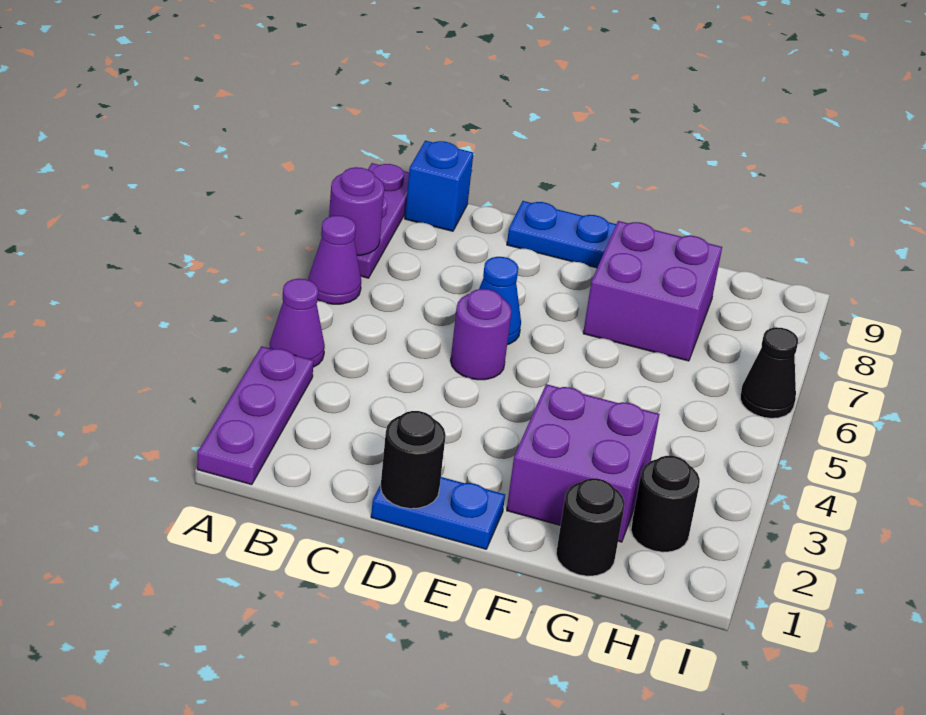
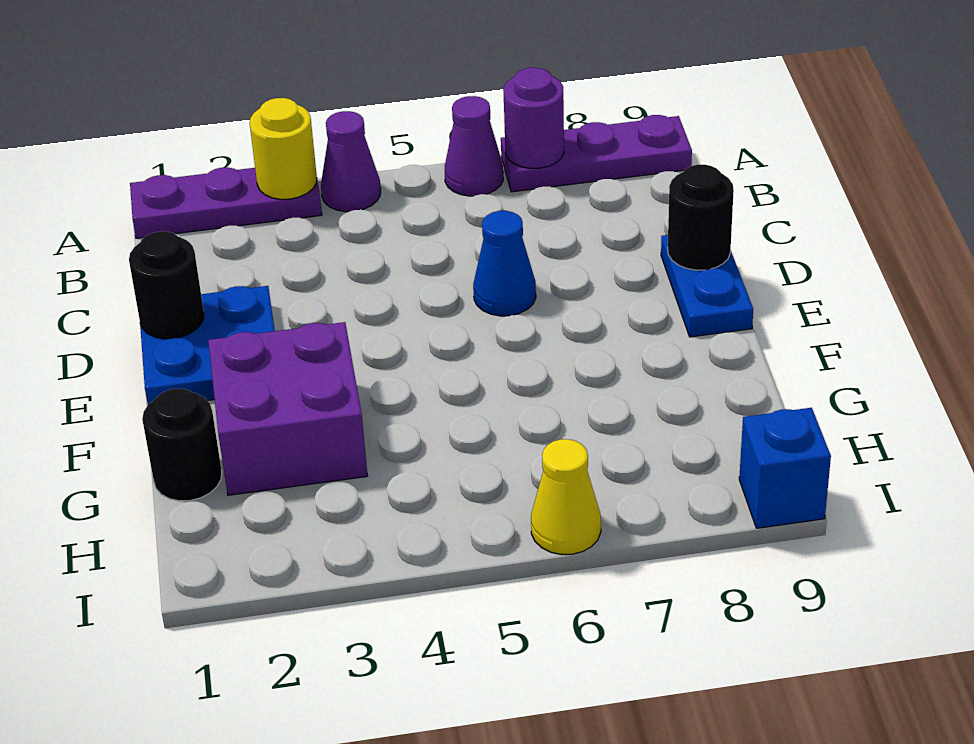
none -> yellow 1x1 round brick [250,98,317,199]
blue 1x1 brick [405,141,473,231] -> blue 1x1 brick moved to [739,408,831,528]
blue 1x2 plate [371,477,505,549] -> blue 2x2 plate [140,286,275,404]
purple 1x1 round brick [451,289,512,380] -> none
purple 2x2 brick [583,221,722,361] -> none
black 1x1 round brick [631,456,700,552] -> black 1x1 round brick moved to [668,165,734,270]
black 1x1 cone [740,327,798,418] -> yellow 1x1 cone [531,439,601,555]

